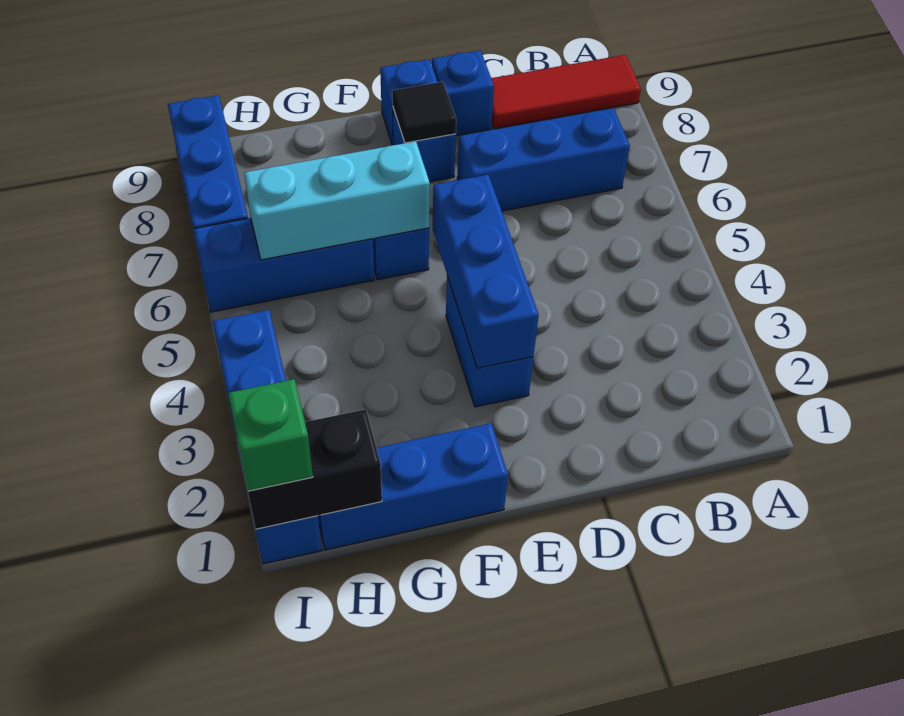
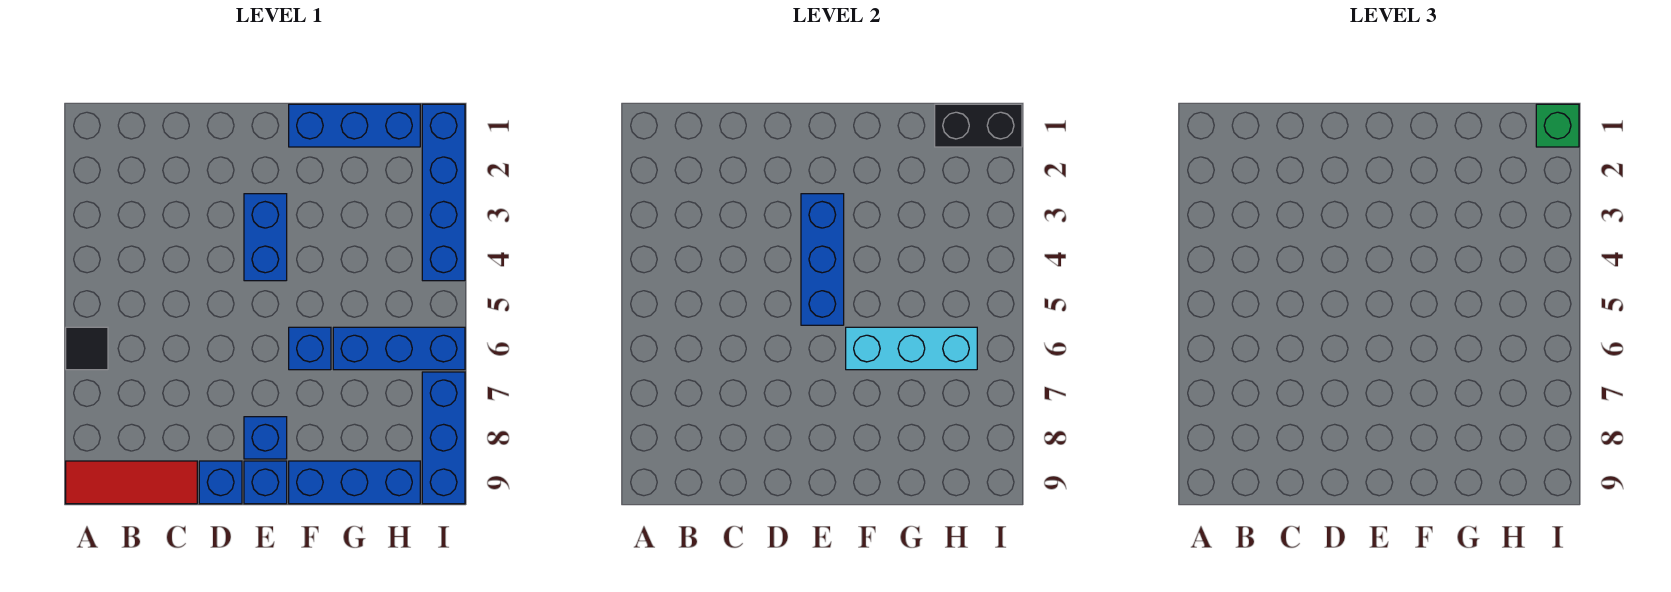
blue 1x3 brick [457,108,630,211] -> blue 1x3 brick moved to [289,461,420,504]
black 1x1 tile [392,82,456,143] -> black 1x1 tile moved to [66,327,108,370]

